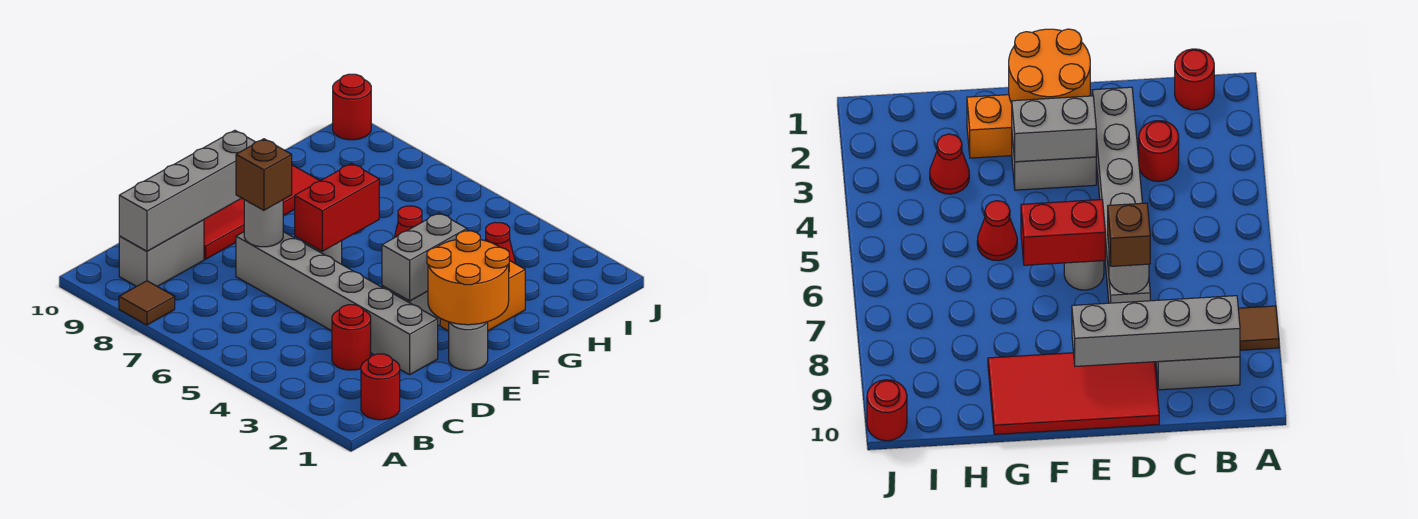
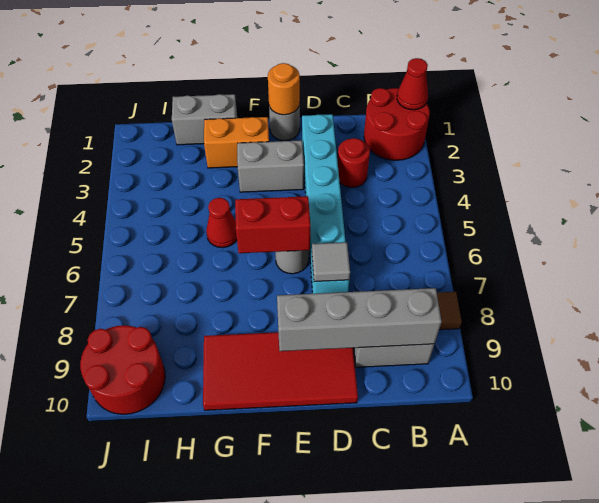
red 1x1 round brick [361,354,400,420] -> red 2x2 round brick [364,88,430,160]
grey 1x6 brick [236,232,438,375] -> cyan 1x6 brick [302,114,349,294]
grey 1x1 round brick [244,200,283,247] -> grey 1x1 tile [312,242,350,282]
brown 1x1 brick [236,139,292,210] -> none
orange 2x2 round brick [427,231,509,325] -> orange 1x1 round brick [268,63,300,115]
grey 1x2 brick [382,213,467,301] -> grey 1x2 brick moved to [172,94,237,145]
red 1x1 cone [485,222,516,264] -> red 1x1 cone moved to [397,58,428,110]
red 1x1 round brick [333,74,371,140] -> red 2x2 round brick [80,325,165,414]

